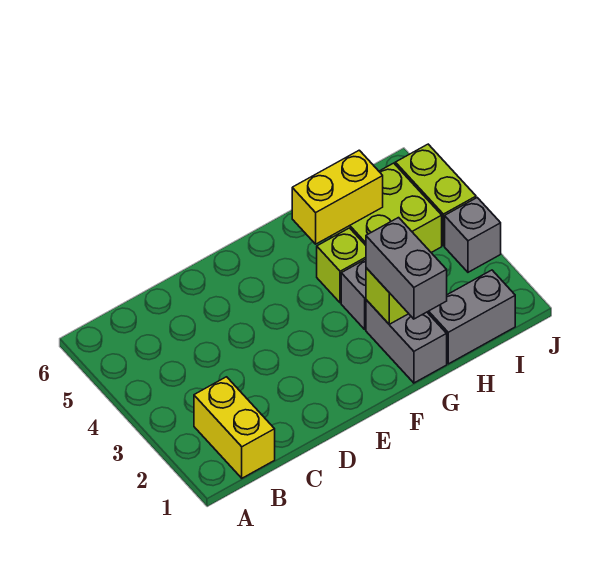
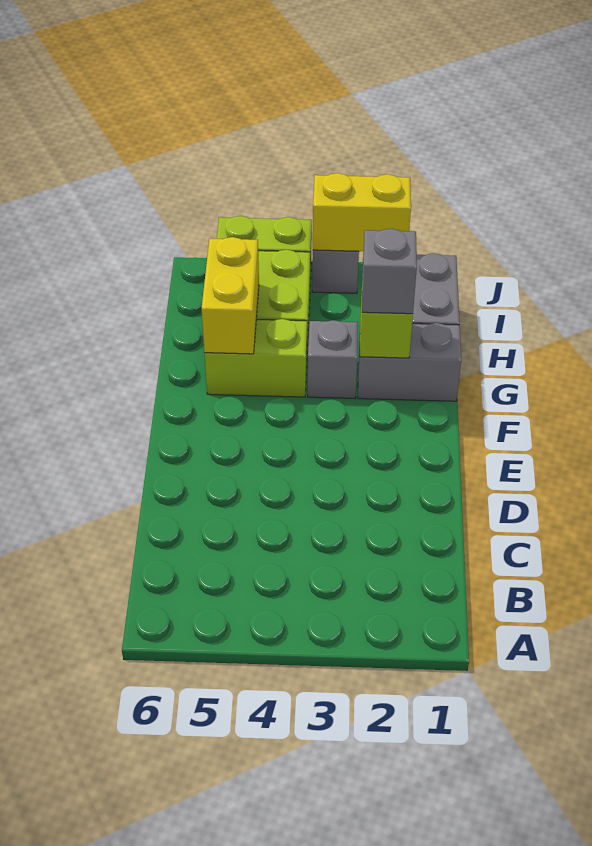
yellow 1x2 brick [194,377,275,478] -> yellow 1x2 brick moved to [313,173,411,251]
grey 1x2 brick [366,218,447,319] -> grey 1x1 brick [362,229,417,314]
lime 1x1 brick [317,228,366,303] -> lime 1x2 brick [204,319,307,397]

